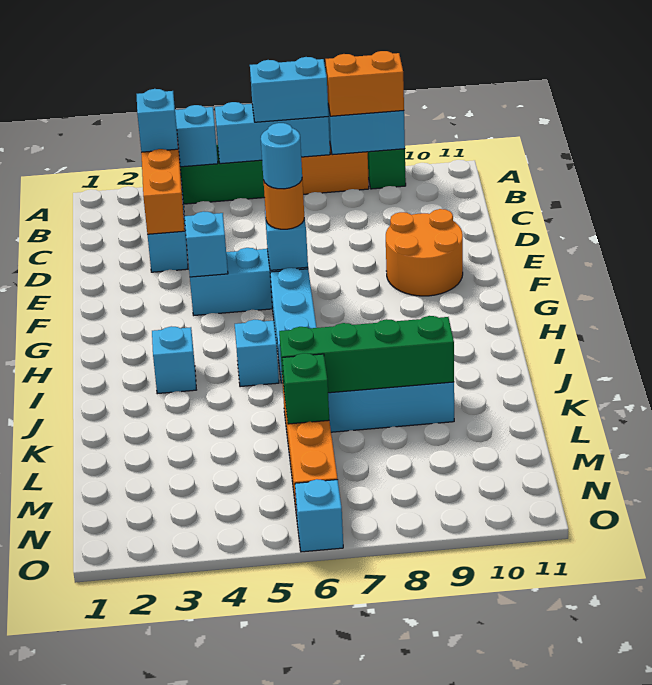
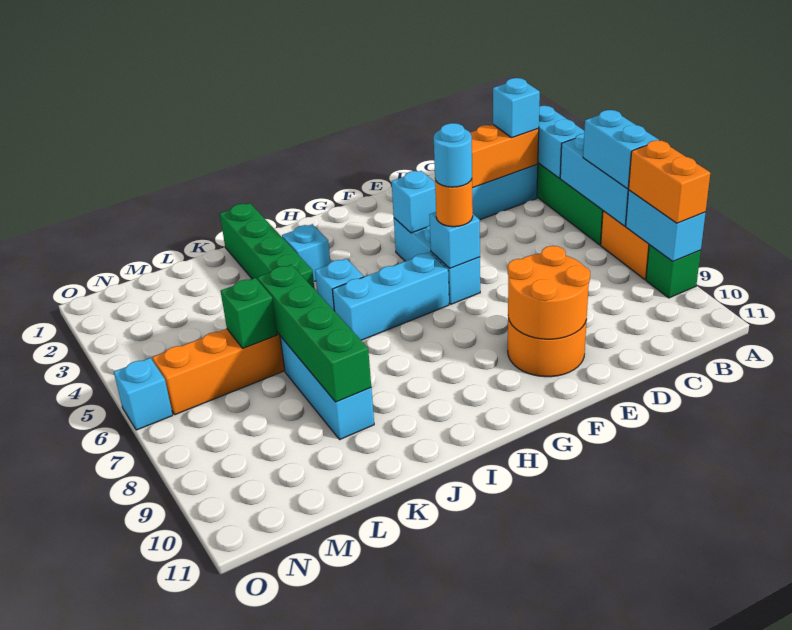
none -> orange 2x2 round brick [508,246,590,339]
none -> green 1x4 brick [220,203,314,288]

